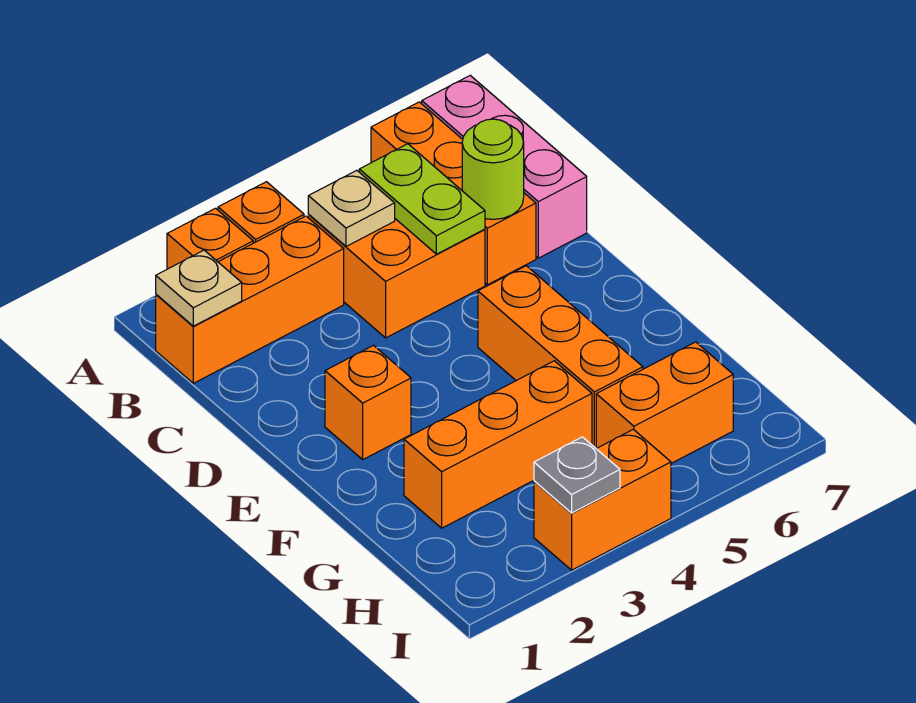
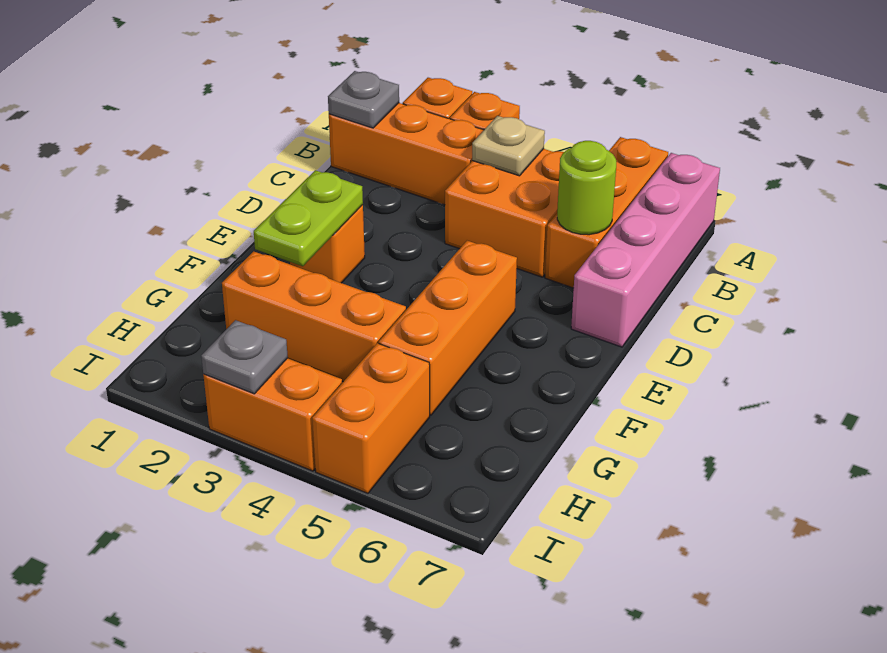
pink 1x3 brick [422,75,587,258] -> pink 1x4 brick [571,153,720,347]
tan 1x1 plate [156,250,242,326] -> grey 1x1 plate [328,71,399,128]
lime 1x2 plate [359,144,485,254] -> lime 1x2 plate moved to [254,170,363,266]
orange 1x2 brick [596,342,733,463] -> orange 1x2 brick turned to [312,343,430,493]

